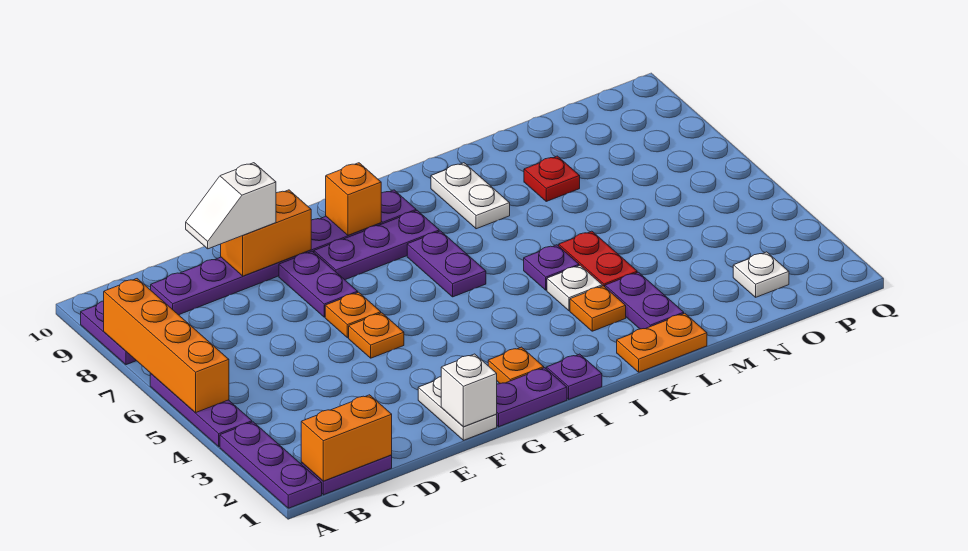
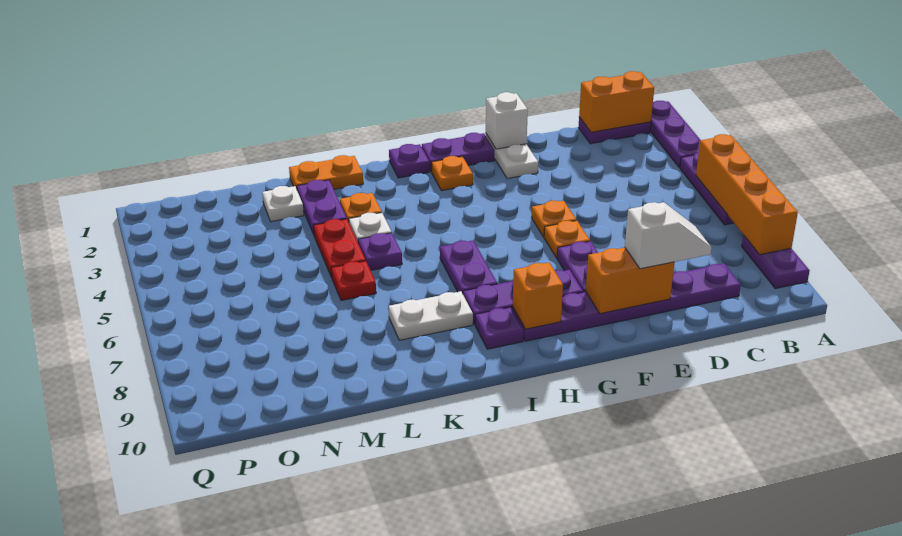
white 1x2 plate [431,163,510,229] -> white 1x2 plate turned to [389,291,473,340]
red 1x1 plate [524,156,580,201] -> red 1x1 plate moved to [331,261,376,300]
white 1x1 plate [733,252,789,297] -> white 1x1 plate moved to [262,186,304,222]

